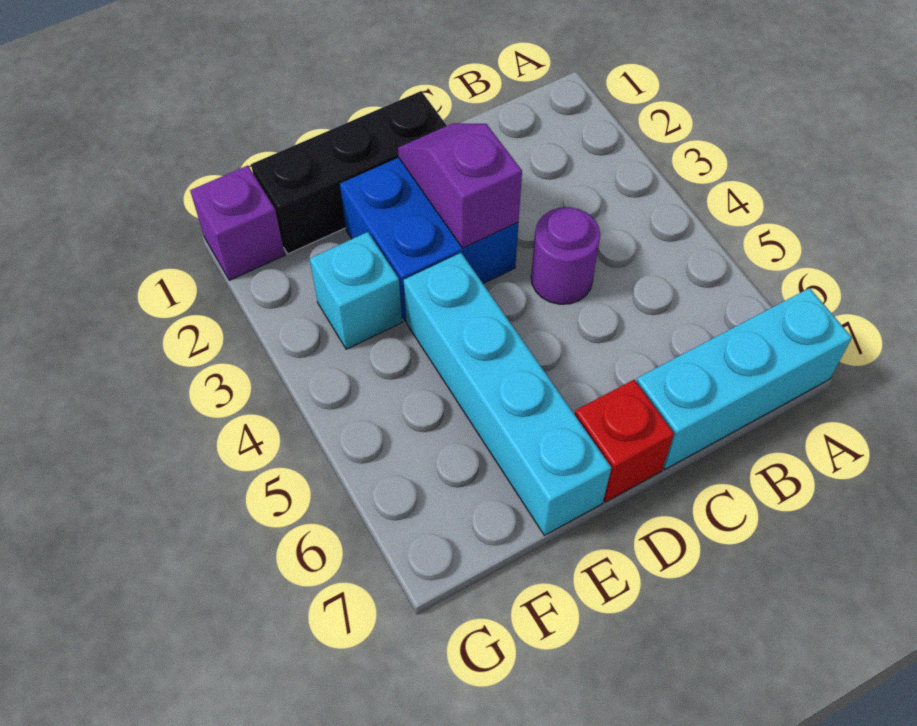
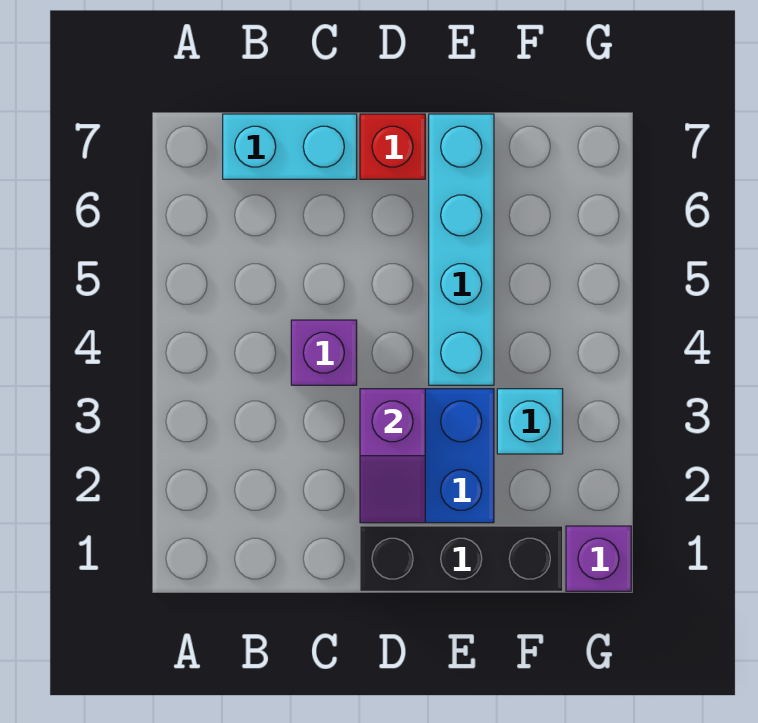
cyan 1x3 brick [636,288,852,469] -> cyan 1x2 brick [223,114,357,179]
purple 1x1 round brick [531,207,600,304] -> purple 1x1 brick [291,320,357,385]

